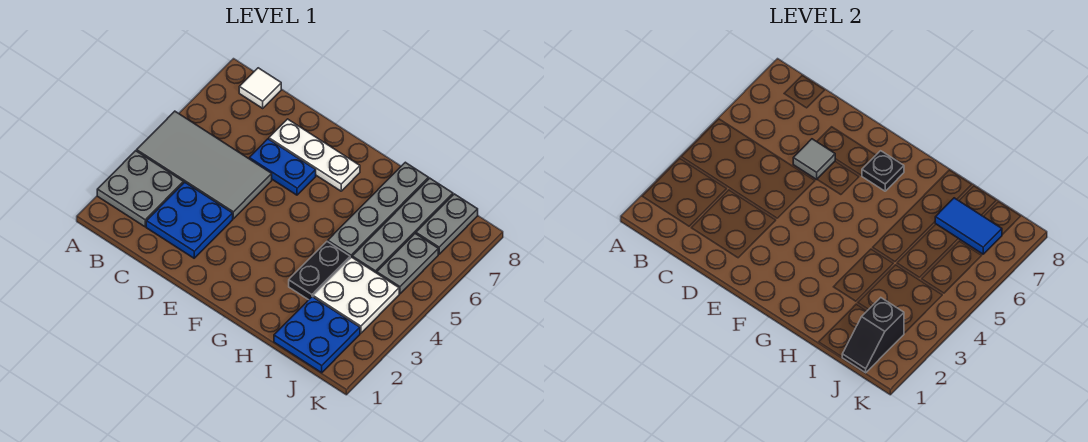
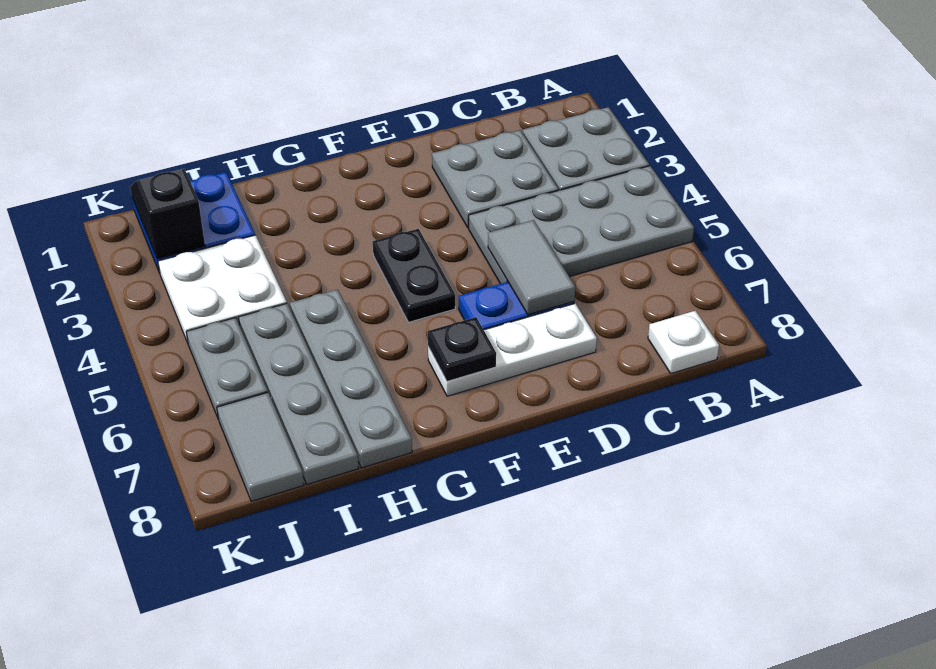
grey 2x4 tile [137,111,272,219] -> grey 2x4 plate [469,166,694,284]
white 1x1 tile [239,68,281,108] -> white 1x1 plate [648,311,719,373]
blue 2x2 plate [146,182,233,258] -> grey 2x2 plate [432,130,559,228]
grey 1x1 tile [793,139,835,179] -> grey 1x2 tile [488,220,575,315]
black 1x2 plate [289,242,350,300] -> black 1x2 plate moved to [373,229,455,322]
blue 1x2 tile [935,198,1002,254] -> none
grey 1x2 plate [416,194,478,254] -> grey 1x2 tile [217,393,304,501]

